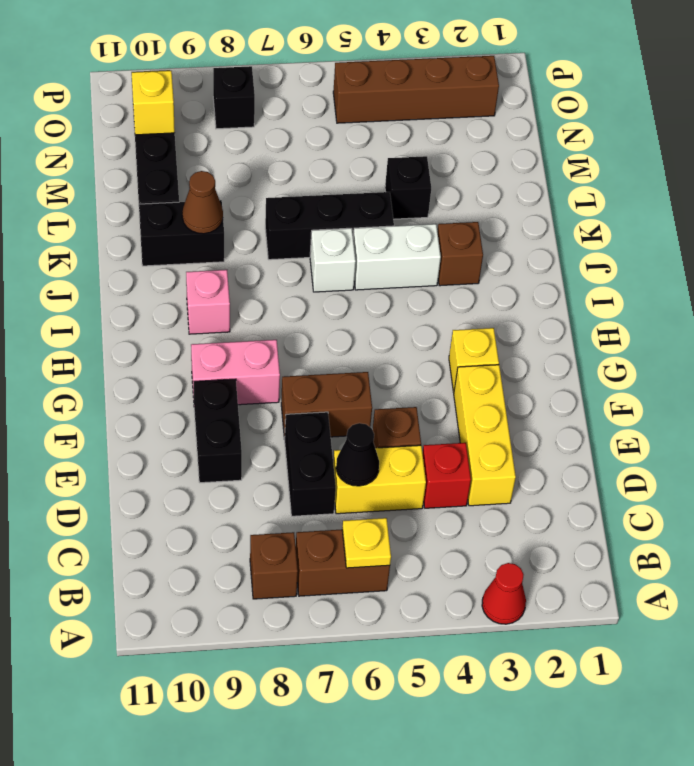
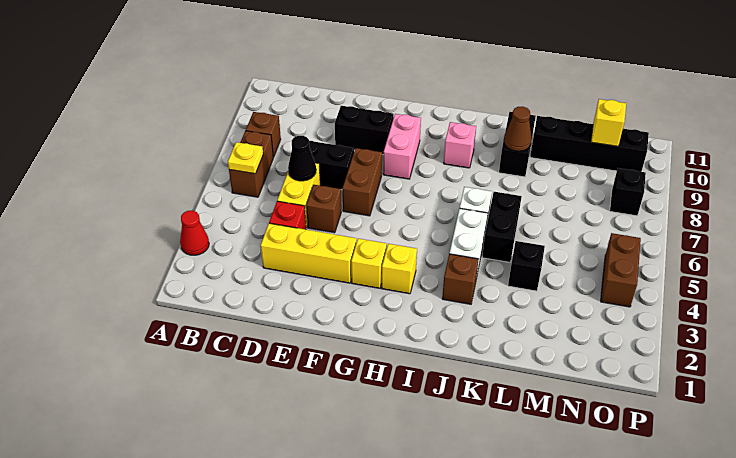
none -> yellow 1x1 brick [382,244,417,294]
black 1x3 brick [265,192,394,260] -> black 1x2 brick [482,192,522,262]
brown 1x4 brick [333,56,499,123] -> brown 1x2 brick [601,233,641,307]

